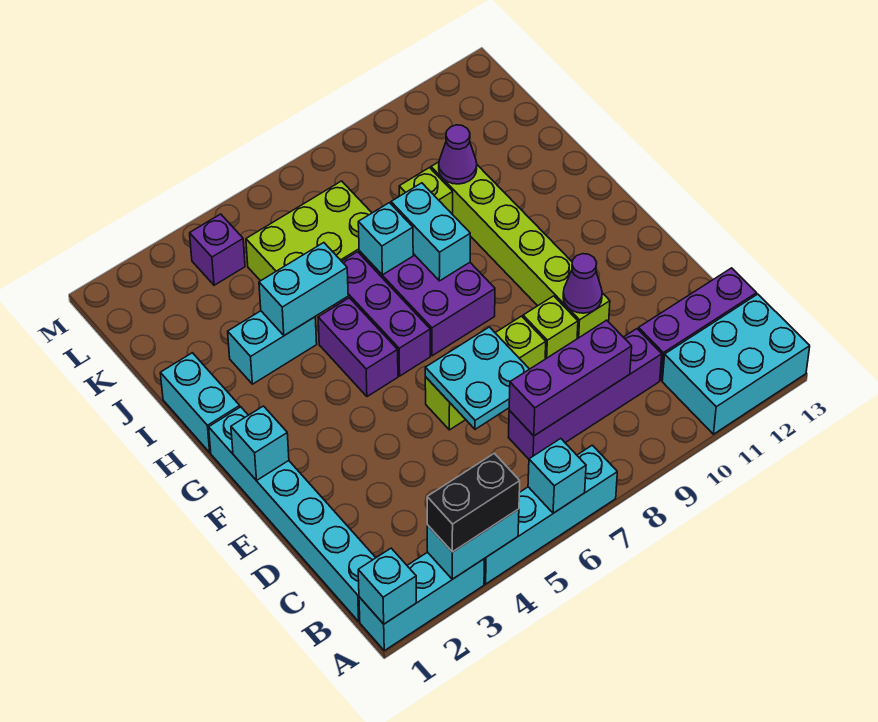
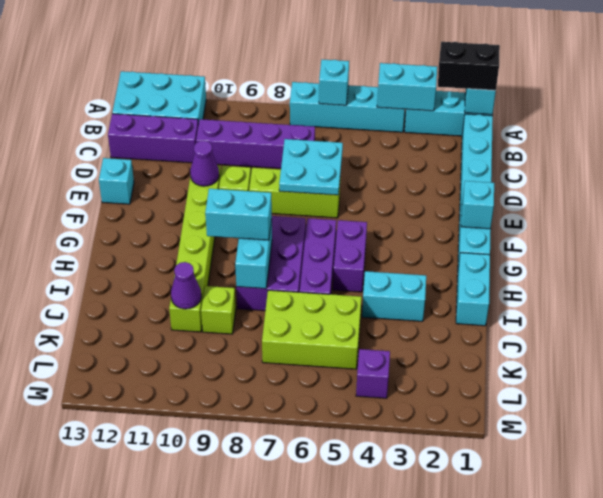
black 1x2 brick [427,453,520,552] -> black 1x2 brick moved to [438,42,500,90]
purple 1x3 brick [509,320,632,436] -> none
cyan 1x2 brick [259,243,348,336] -> cyan 1x2 brick moved to [205,189,272,240]
cyan 1x1 brick [358,203,413,275] -> cyan 1x1 brick moved to [99,158,134,204]

